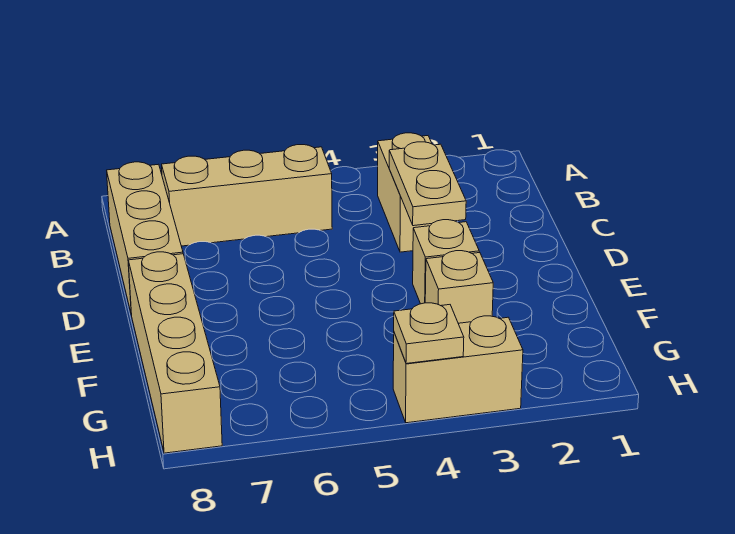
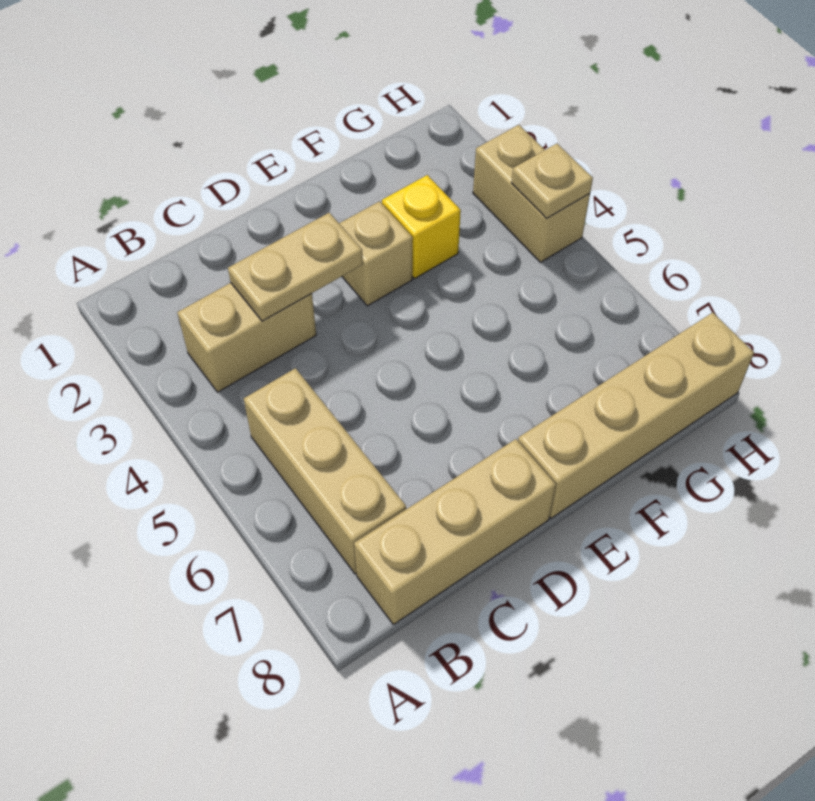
tan 1x1 brick [425,251,493,323] -> yellow 1x1 brick [382,175,461,278]

